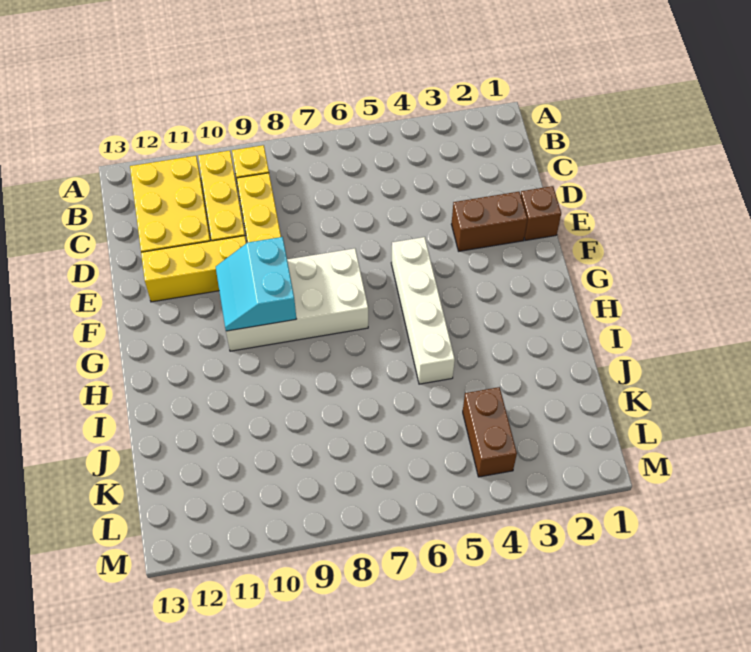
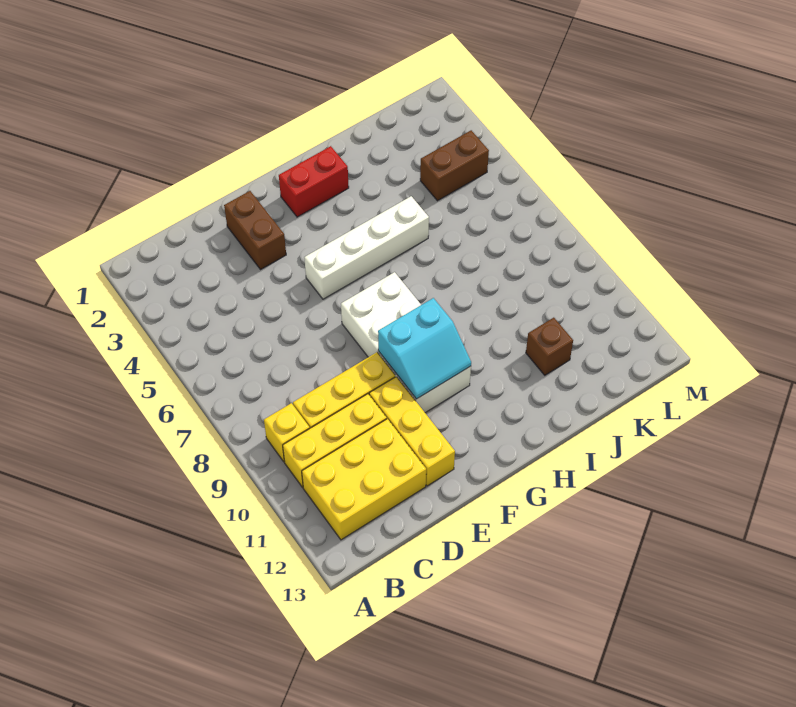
brown 1x1 brick [521,186,561,241] -> brown 1x1 brick moved to [526,318,573,375]
none -> red 1x2 brick [279,146,349,217]

